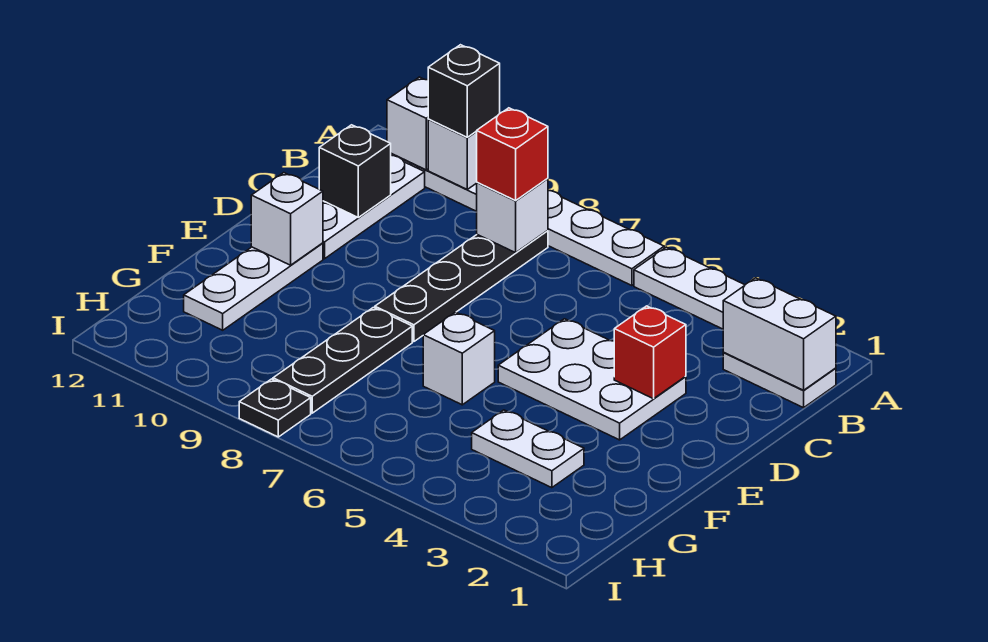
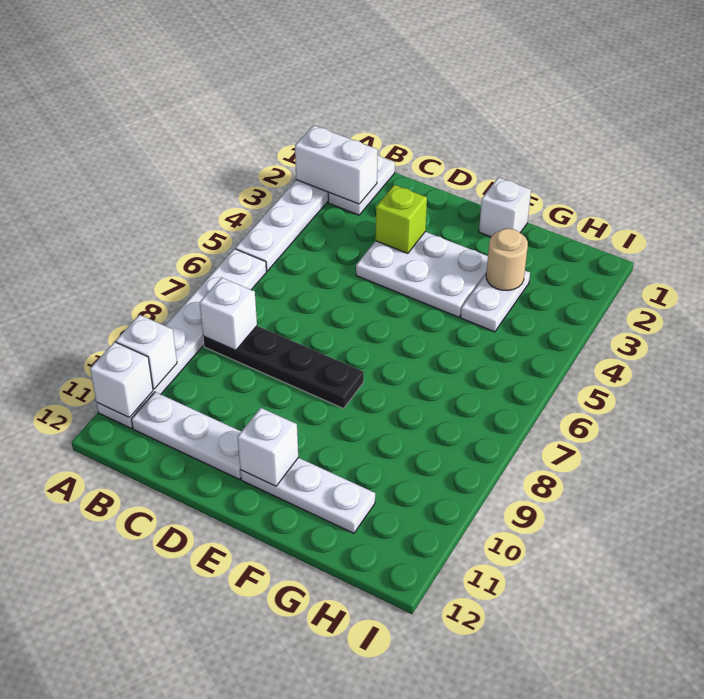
black 1x1 brick [428,45,500,137] -> none
white 1x2 brick [723,278,836,390] -> white 1x2 brick turned to [295,125,378,204]
red 1x1 brick [477,108,548,200] -> none
black 1x1 brick [319,125,391,217] -> none
white 2x3 plate [498,319,686,440] -> white 2x3 plate turned to [356,232,488,317]
red 1x1 brick [614,306,686,399] -> lime 1x1 brick [375,185,427,253]
white 1x1 brick [423,312,495,405] -> white 1x1 brick moved to [479,177,531,237]
black 1x3 plate [273,308,412,413] -> none
none -> tan 1x1 round brick [486,228,528,291]
black 1x1 plate [239,379,311,437] -> none

